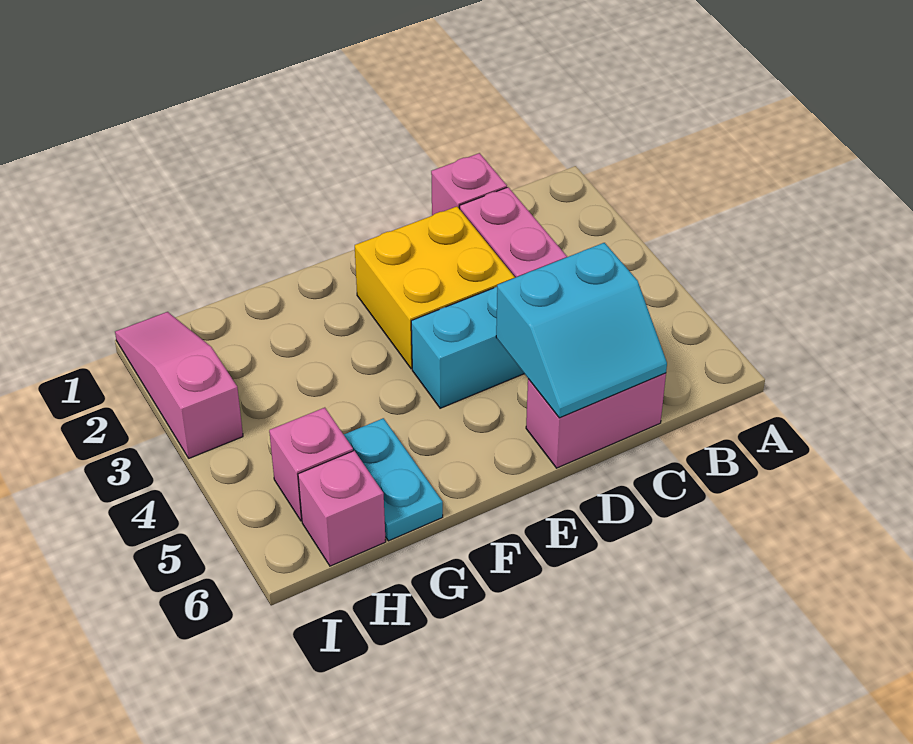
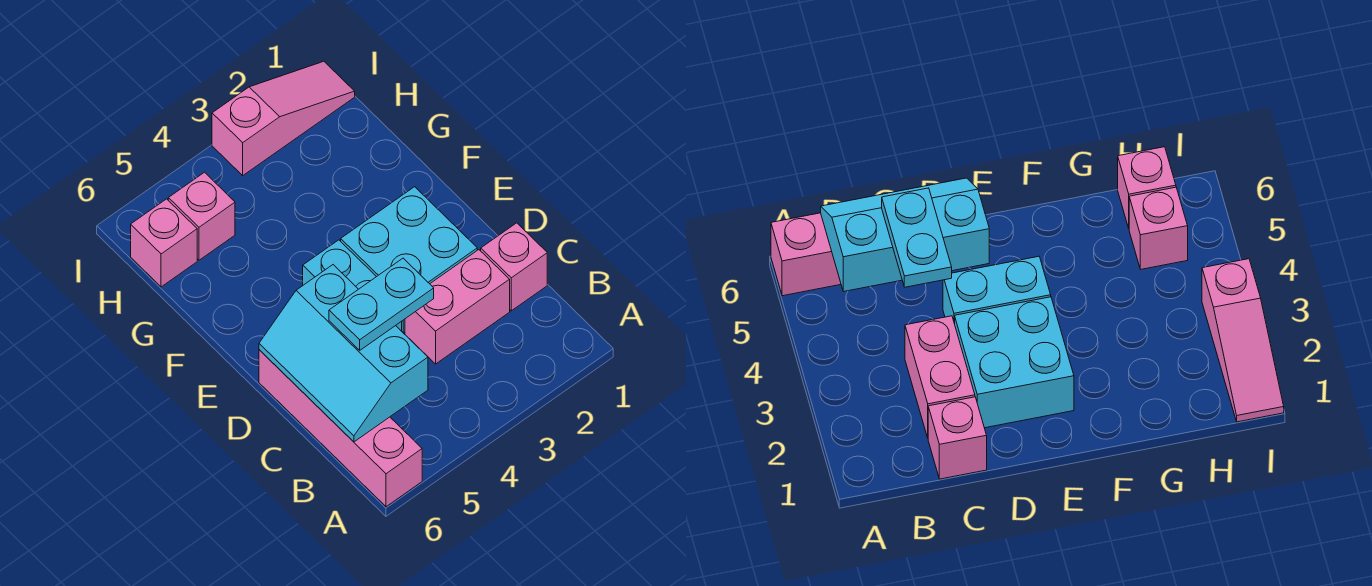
cyan 2x2 slope [496,243,667,418] -> cyan 2x3 slope [259,265,428,442]
pink 1x2 brick [526,373,666,468] -> pink 1x4 brick [259,350,422,507]
yellow 2x2 brick [355,207,515,369] -> cyan 2x2 brick [341,187,477,333]
cyan 1x2 plate [344,418,443,541] -> cyan 1x2 plate moved to [329,258,434,350]

